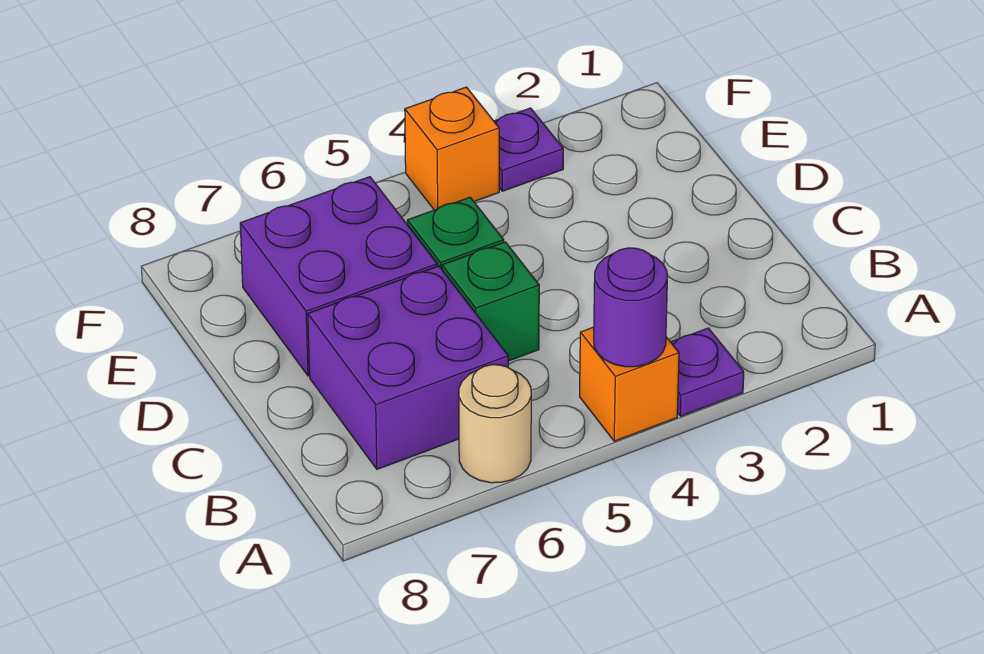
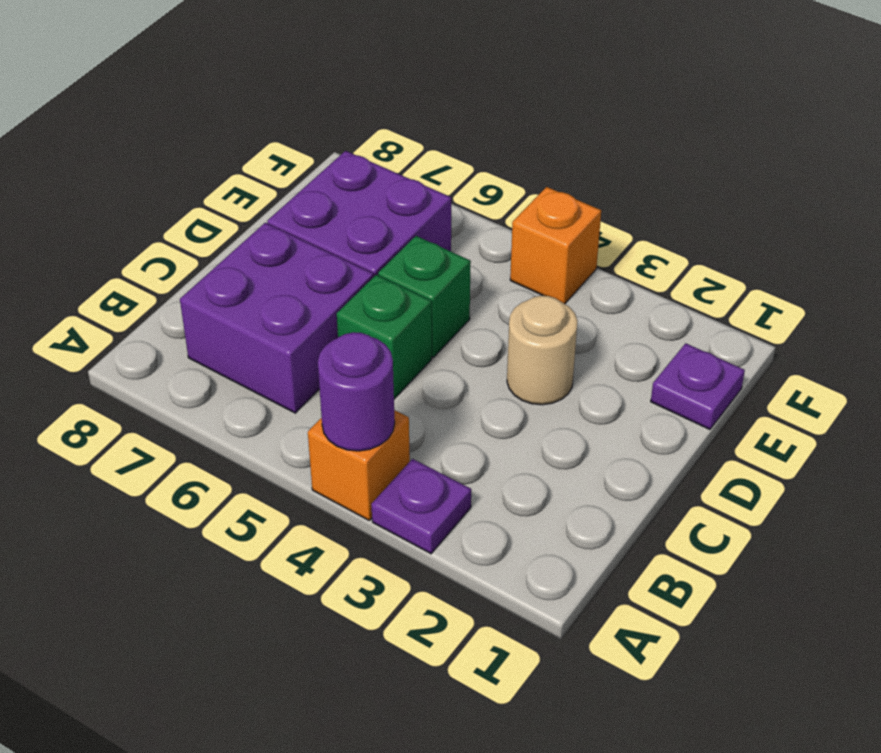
tan 1x1 round brick [459,365,531,483] -> tan 1x1 round brick moved to [507,296,577,405]
purple 1x1 plate [494,108,563,191] -> purple 1x1 plate moved to [651,343,745,429]

